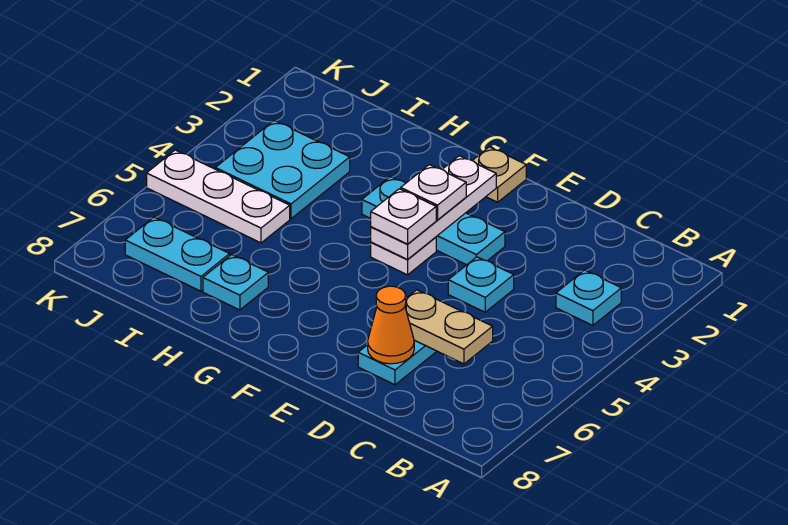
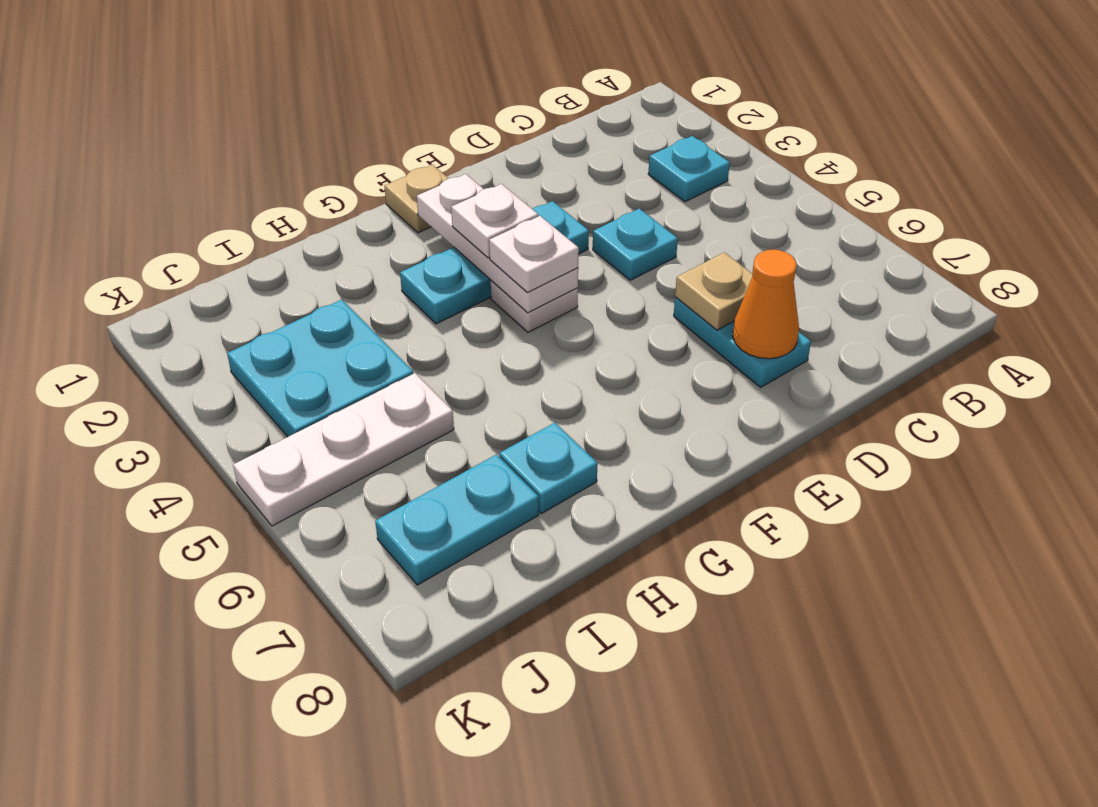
tan 1x2 plate [405,290,493,364] -> tan 1x1 plate [675,252,753,330]

